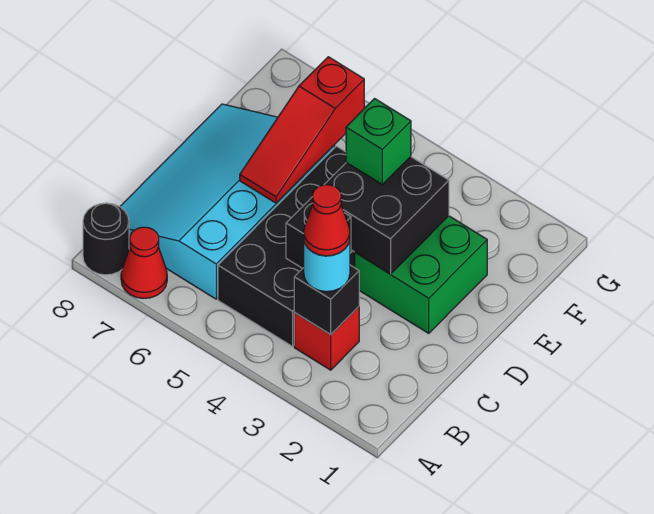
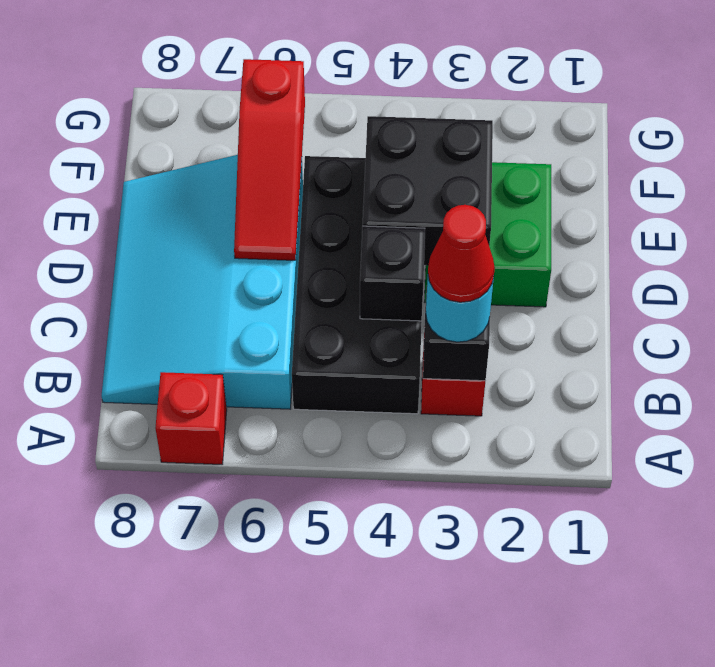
red 1x1 cone [121,227,167,298] -> red 1x1 brick [155,372,227,464]
black 1x1 round brick [83,203,129,275] -> none
green 1x1 brick [346,99,411,184] -> none

